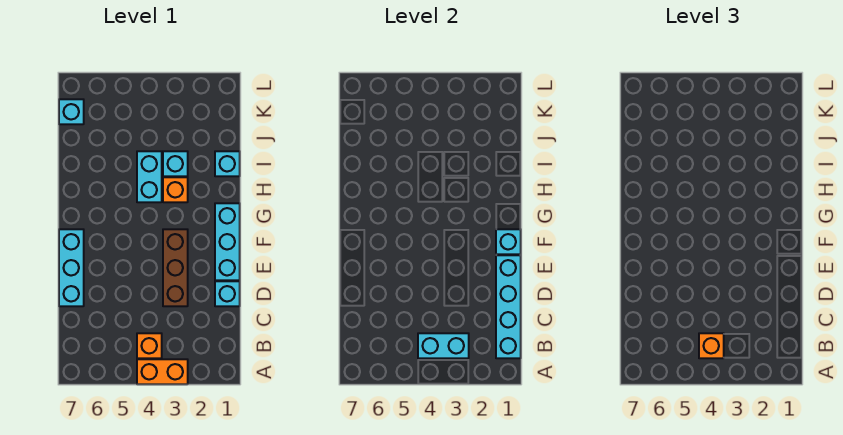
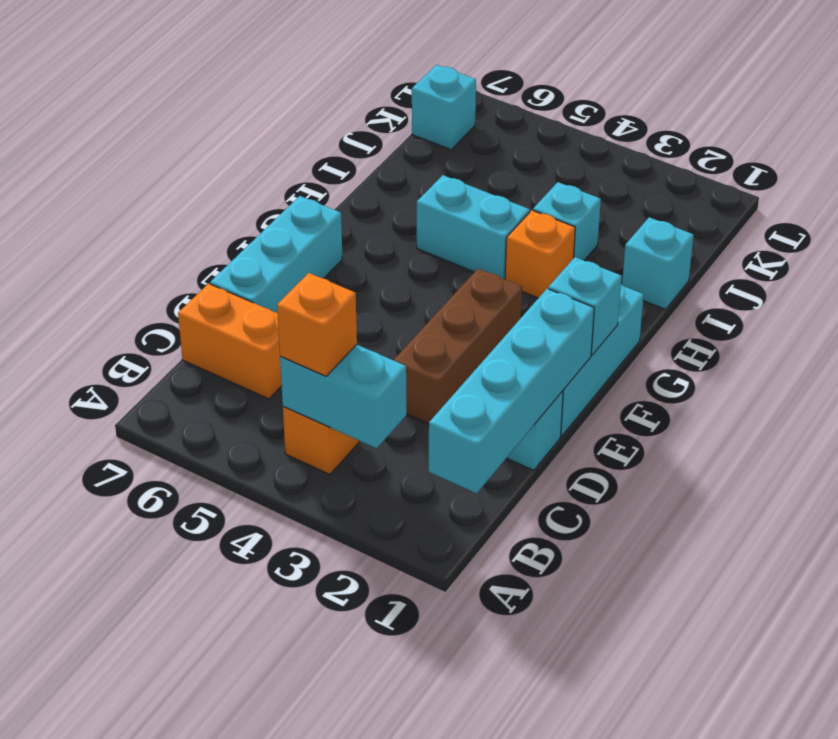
orange 1x2 brick [137,359,188,384] -> orange 1x2 brick moved to [178,284,282,399]
cyan 1x2 brick [137,151,162,202] -> cyan 1x2 brick turned to [417,175,530,279]

